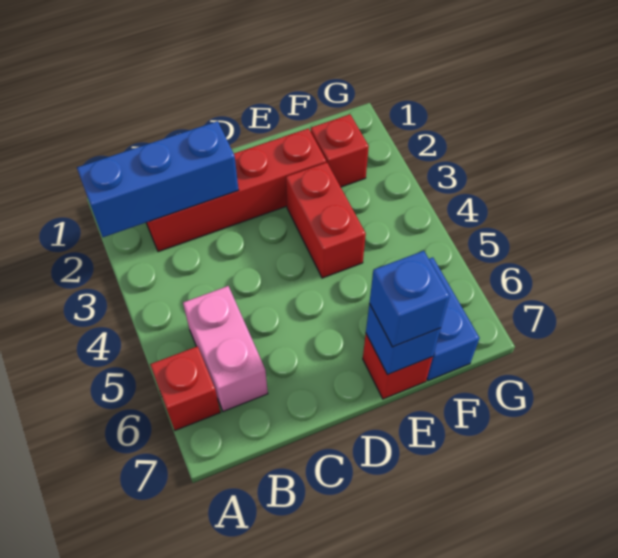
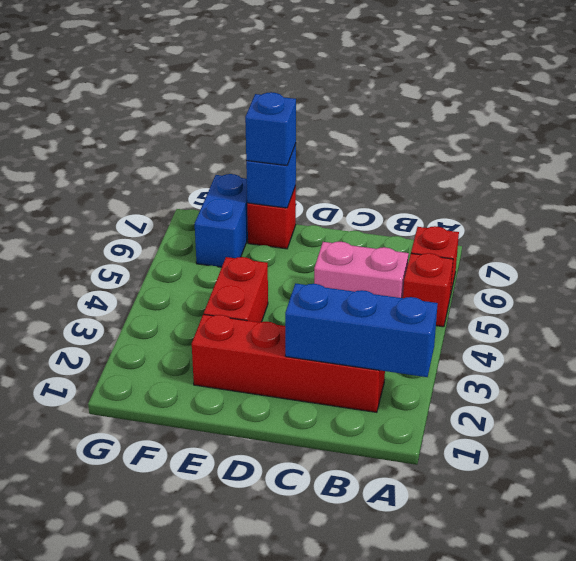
pink 1x2 brick [183,286,268,411] -> pink 1x2 brick turned to [314,242,409,298]
red 1x1 brick [311,114,369,187] -> red 1x1 brick moved to [403,253,453,327]

